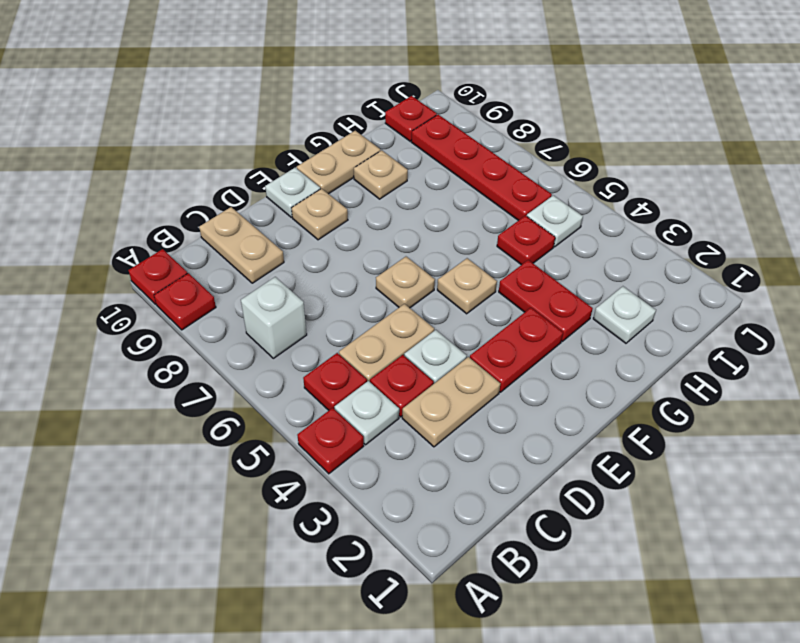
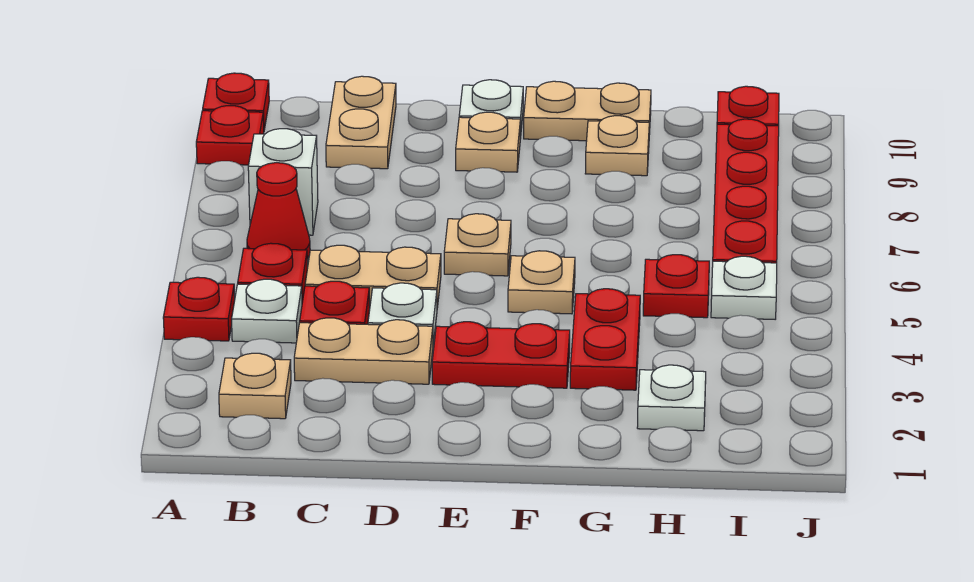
none -> tan 1x1 plate [219,353,291,419]
none -> red 1x1 cone [247,163,310,259]

